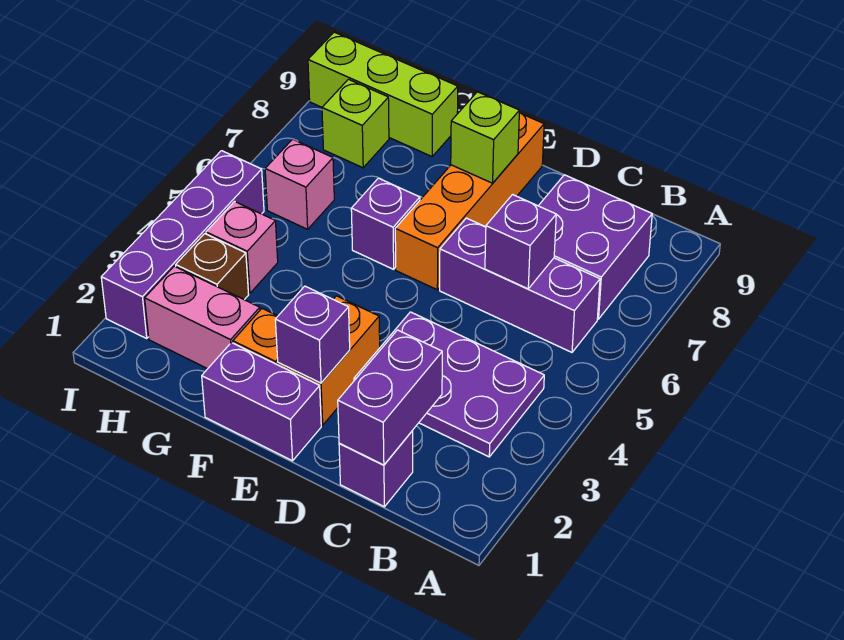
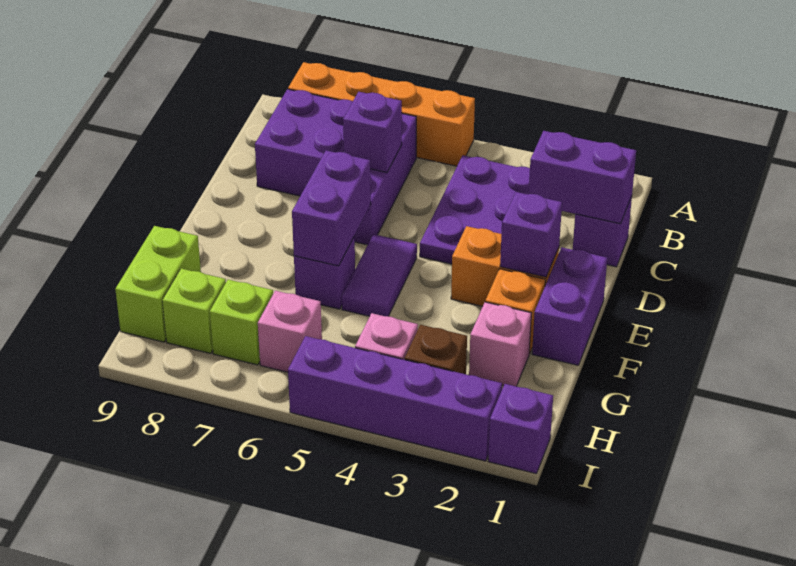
none -> purple 1x2 tile [342,234,417,316]
orange 1x4 brick [395,113,544,290] -> orange 1x4 brick moved to [288,62,475,166]
none -> purple 1x2 brick [292,150,371,266]
lime 1x1 brick [451,92,519,183] -> lime 1x1 brick moved to [210,280,273,365]
pink 1x2 brick [145,266,260,369] -> pink 1x1 brick [469,302,531,386]
lime 1x3 brick [308,32,458,156] -> lime 1x2 brick [115,226,201,342]
none -> purple 1x1 brick [488,384,553,474]

